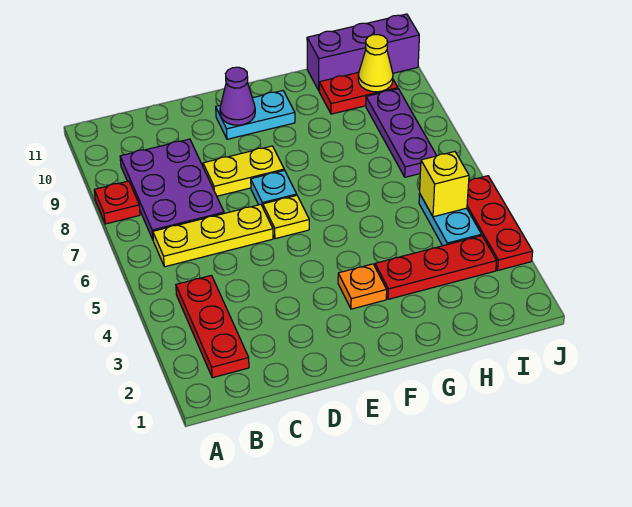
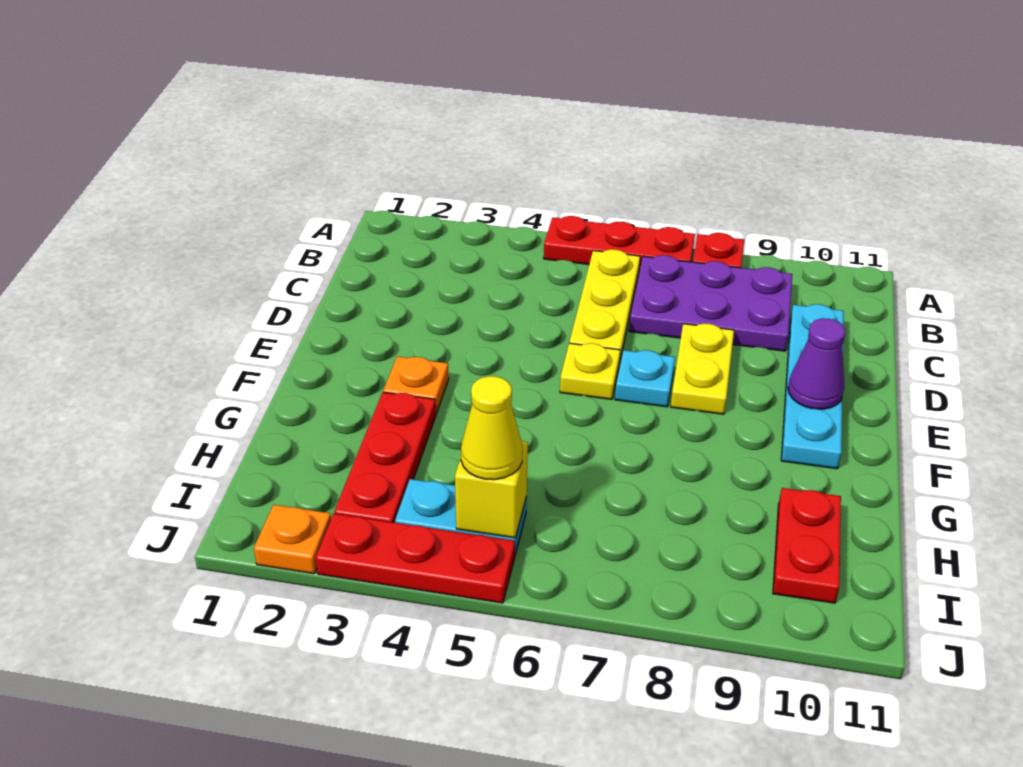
red 1x3 plate [176,275,249,378] -> red 1x3 plate moved to [544,216,695,270]
cyan 1x2 plate [216,91,295,139] -> cyan 1x4 plate [781,304,844,469]
purple 1x3 brick [307,14,419,90] -> none
purple 1x3 plate [366,89,437,177] -> none
yellow 1x1 cone [358,35,393,92] -> yellow 1x1 cone moved to [461,376,523,480]
none -> orange 1x1 plate [254,505,331,574]

